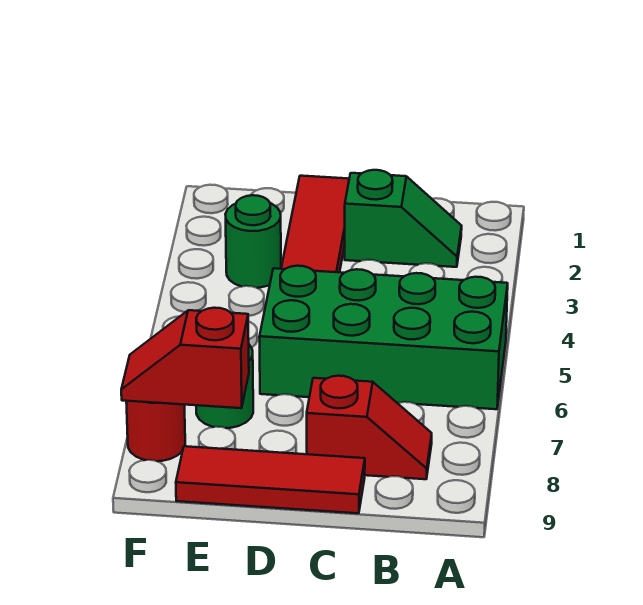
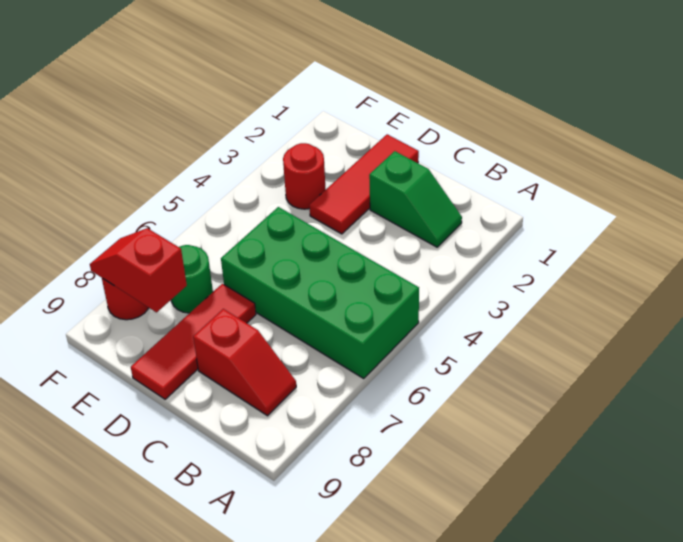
red 1x3 tile [176,446,365,513] -> red 1x3 tile turned to [131,284,256,399]
green 1x1 round brick [225,195,281,288] -> red 1x1 round brick [283,143,326,209]

